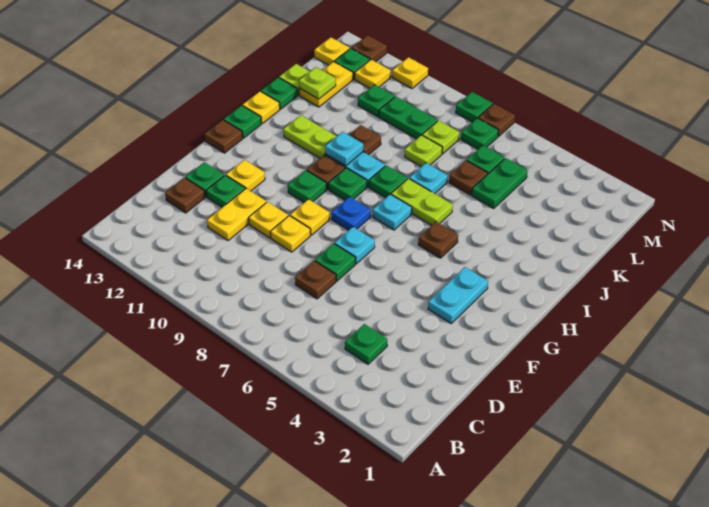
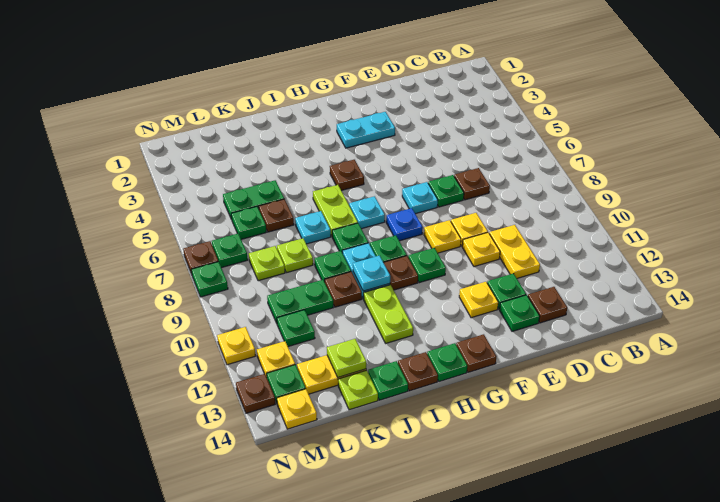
green 1x1 plate [345,324,387,364] -> green 1x1 plate moved to [315,251,351,282]
yellow 1x2 plate [207,189,266,241] -> yellow 1x2 plate turned to [490,225,540,278]
yellow 1x1 plate [243,91,280,123] -> brown 1x1 plate [398,352,438,391]
green 1x2 plate [379,96,437,139] -> green 1x2 plate turned to [267,280,333,323]

